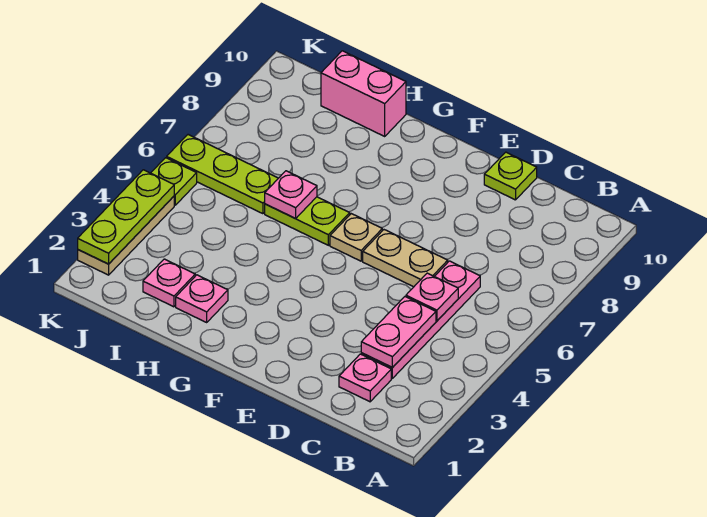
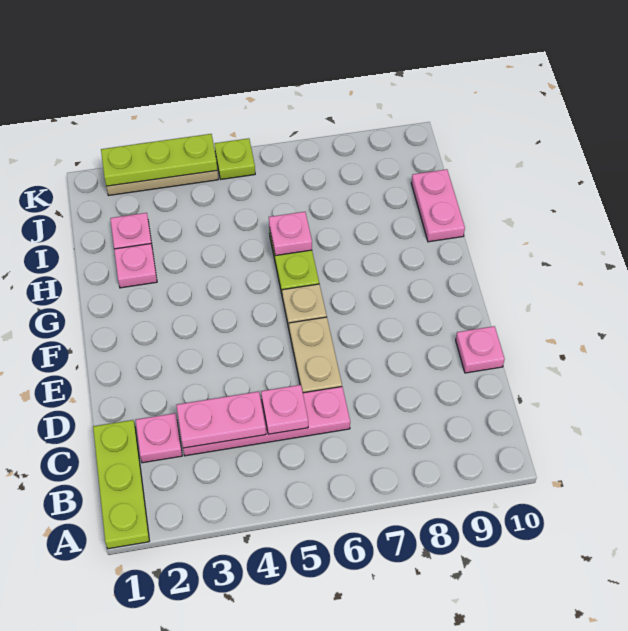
lime 1x1 plate [484,152,537,200] -> pink 1x1 plate [456,326,505,373]
pink 1x2 brick [321,51,406,136] -> pink 1x2 plate [411,169,465,242]
lime 1x3 plate [167,135,278,214] -> lime 1x3 plate moved to [93,420,149,549]

